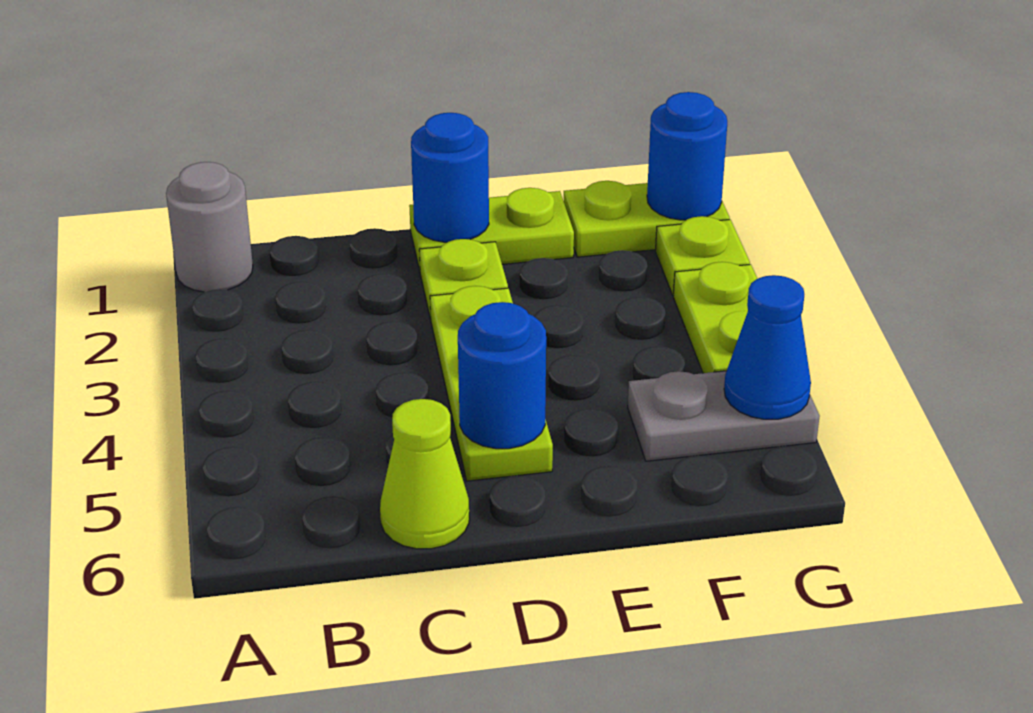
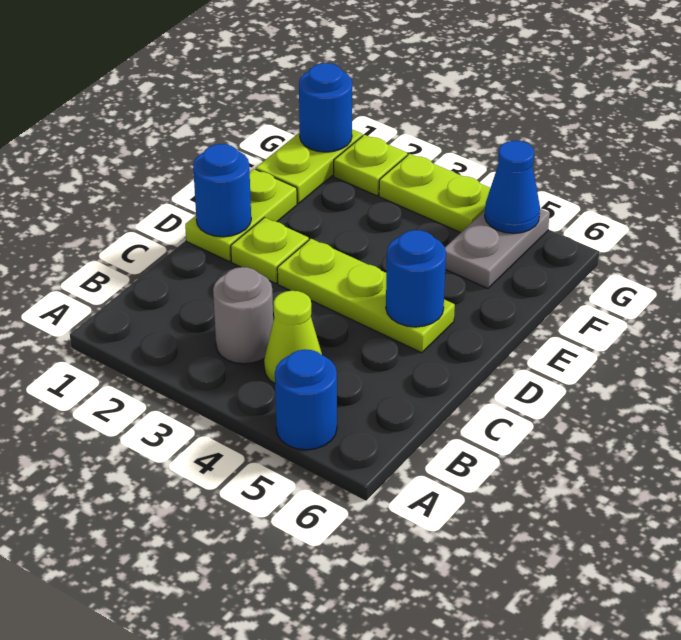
grey 1x1 round brick [166,162,253,292] -> grey 1x1 round brick moved to [213,267,273,364]
none -> blue 1x1 round brick [275,350,337,450]
lime 1x1 cone [380,399,469,549] -> lime 1x1 cone moved to [264,291,322,384]

